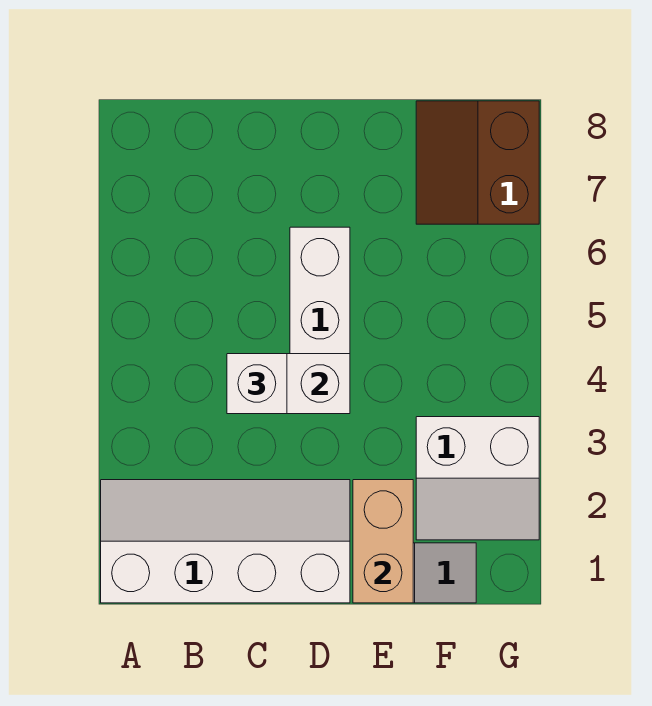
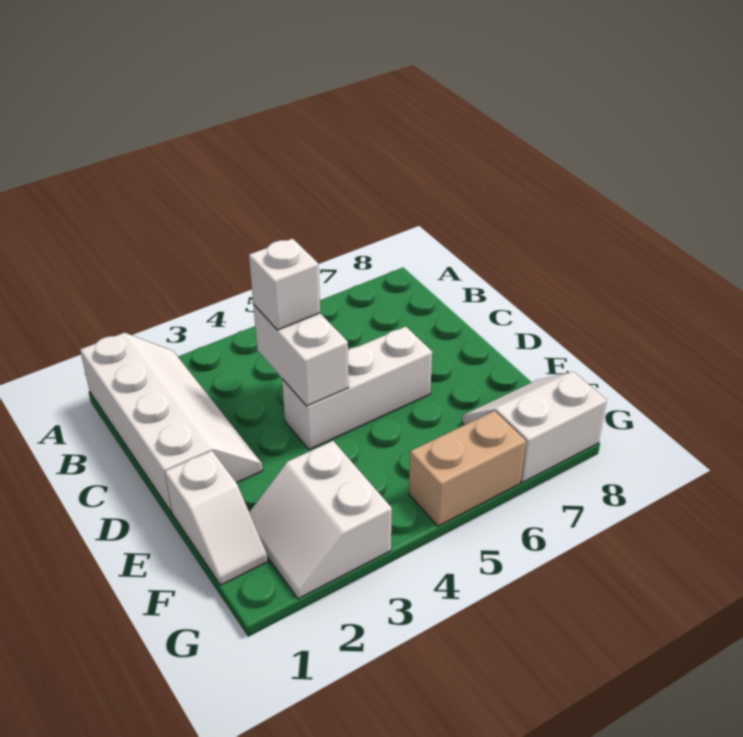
tan 1x2 brick [353,480,413,603] -> tan 1x2 brick moved to [409,411,526,526]
brown 2x2 slope [416,101,539,224] -> white 2x2 slope [462,372,607,482]

